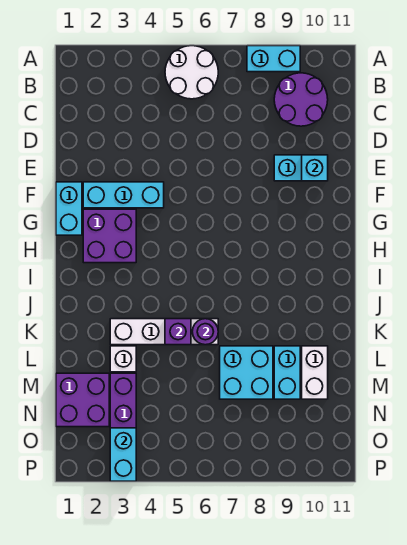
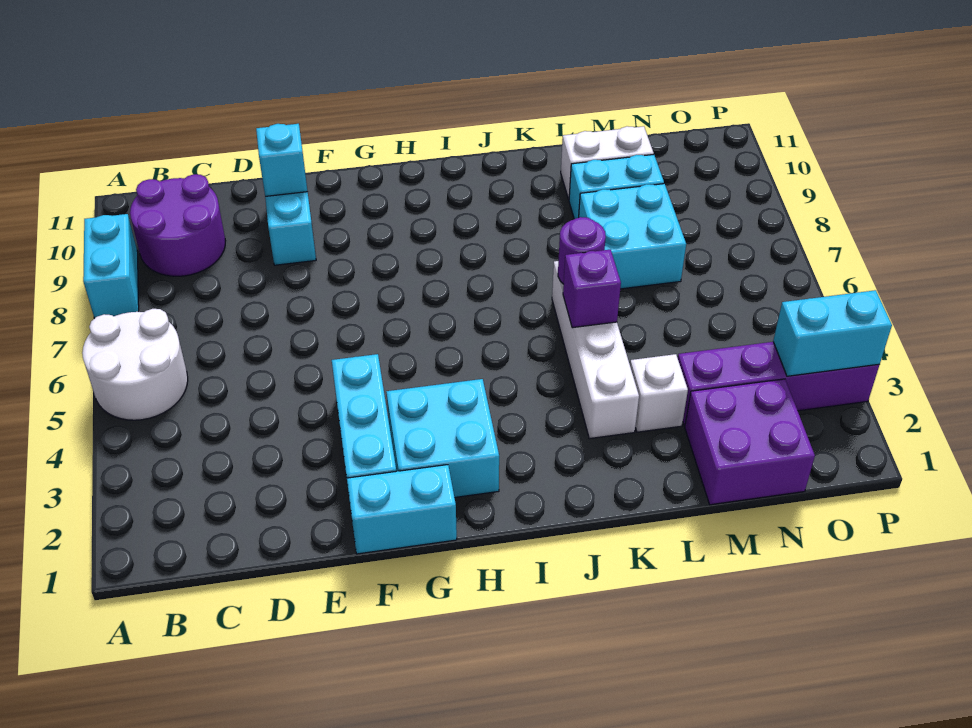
purple 2x2 brick [83,209,136,263] -> cyan 2x2 brick [386,379,499,498]

